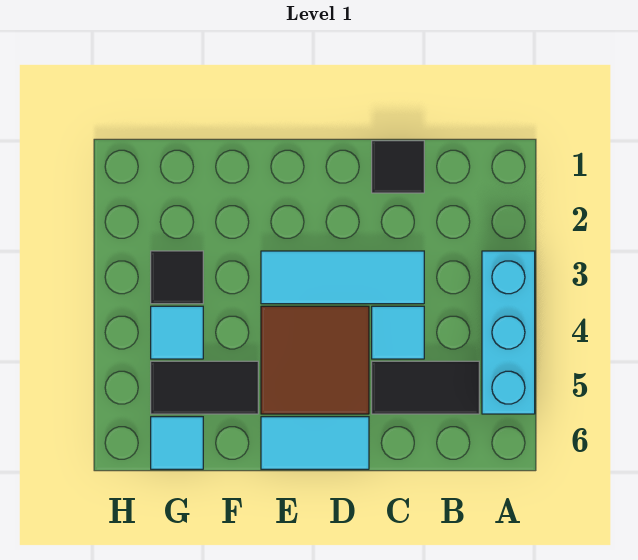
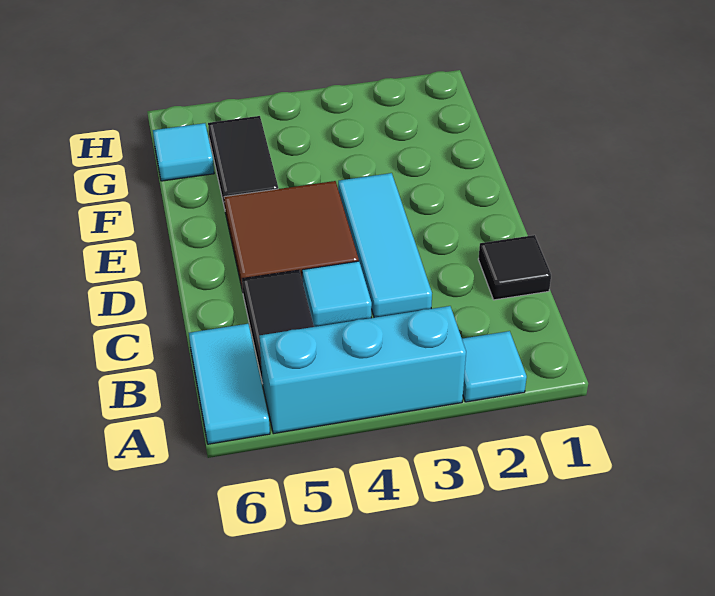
cyan 1x2 tile [261,417,369,469] -> cyan 1x2 tile moved to [189,324,270,444]
black 1x1 tile [151,251,203,304] -> none
cyan 1x1 tile [151,306,203,359] -> cyan 1x1 tile moved to [462,331,527,402]

